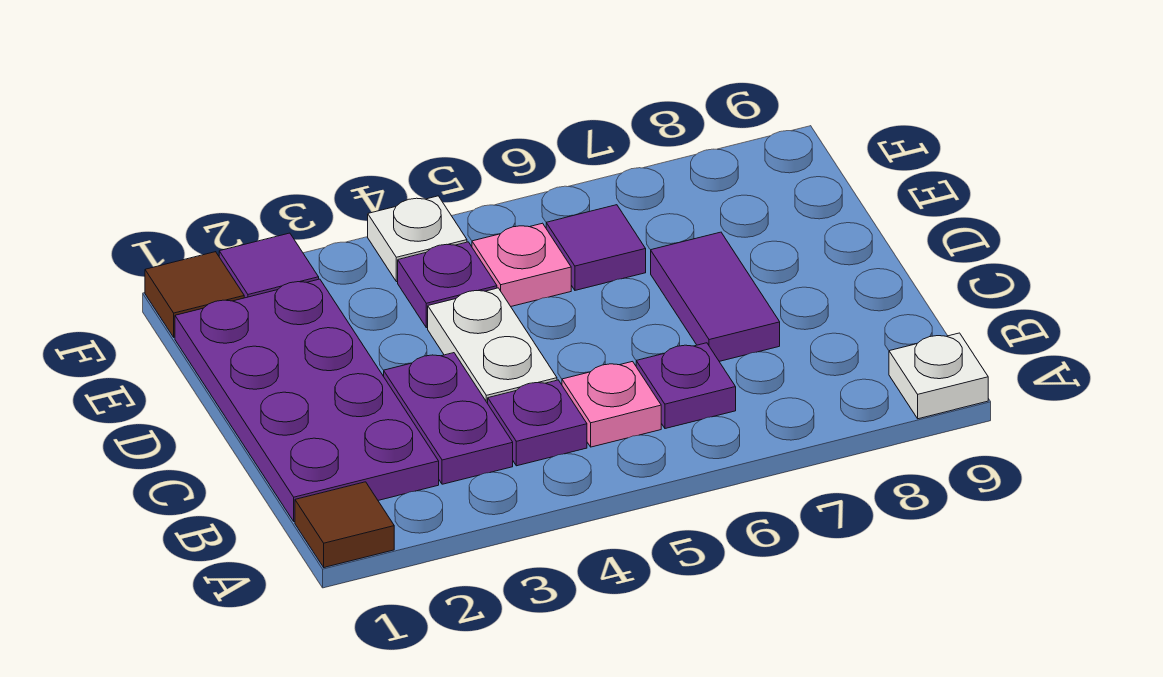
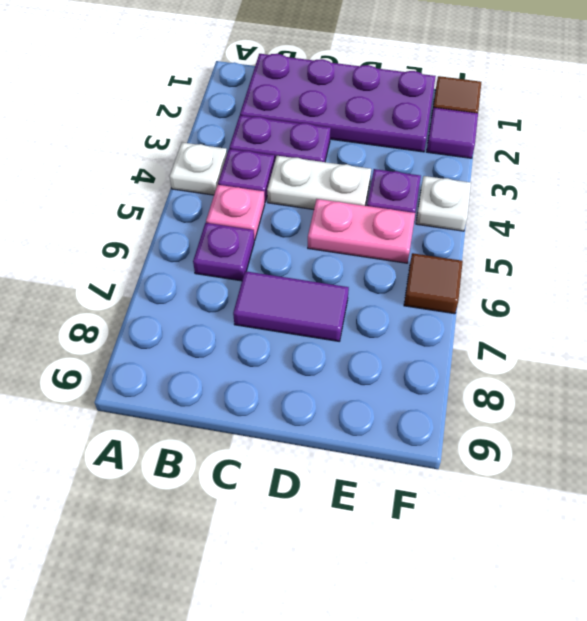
brown 1x1 tile [295,482,394,568] -> brown 1x1 tile moved to [404,253,463,314]
white 1x1 plate [889,333,988,419] -> white 1x1 plate moved to [170,142,227,195]
pink 1x1 plate [472,223,571,306] -> pink 1x2 plate [308,199,415,263]
purple 1x1 tile [546,205,646,290] -> none

